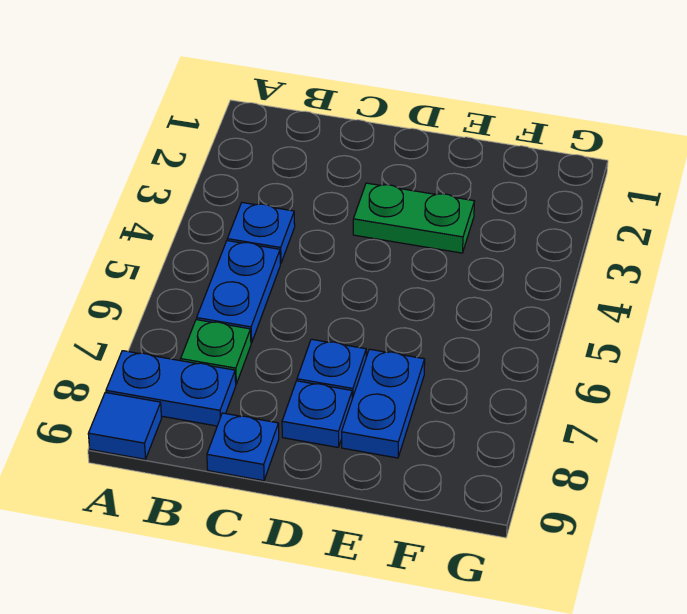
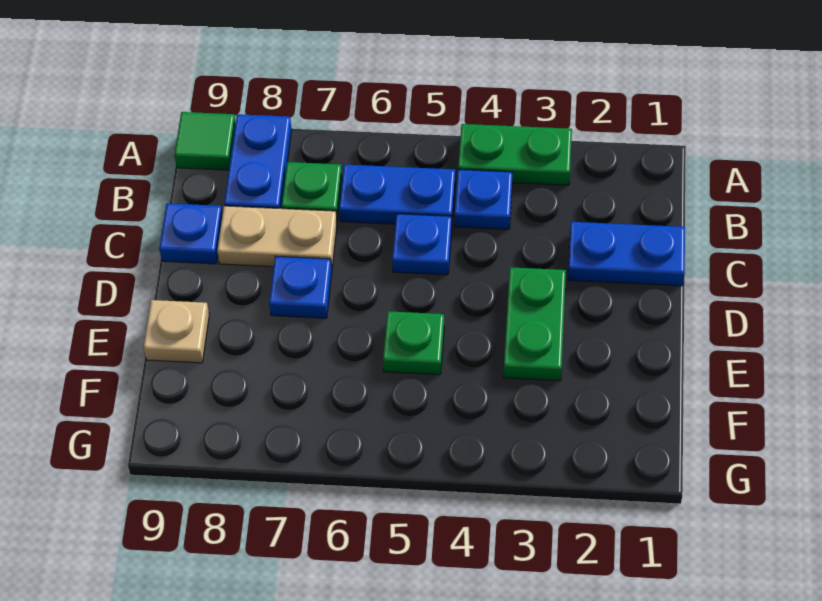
none -> green 1x2 plate [458,124,572,185]
blue 1x1 tile [88,392,162,459] -> green 1x1 tile [174,112,236,170]
none -> tan 1x2 plate [217,206,337,268]
blue 1x1 plate [282,381,352,447] -> blue 1x1 plate moved to [392,214,452,275]
none -> green 1x1 plate [383,311,444,375]
blue 1x2 plate [342,349,425,458] -> blue 1x2 plate moved to [568,222,685,286]
none -> tan 1x1 plate [143,300,209,363]

